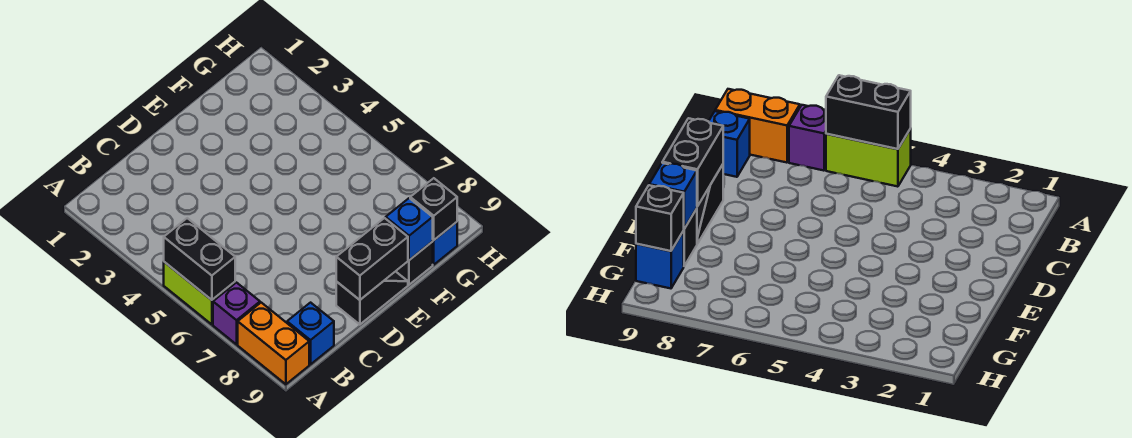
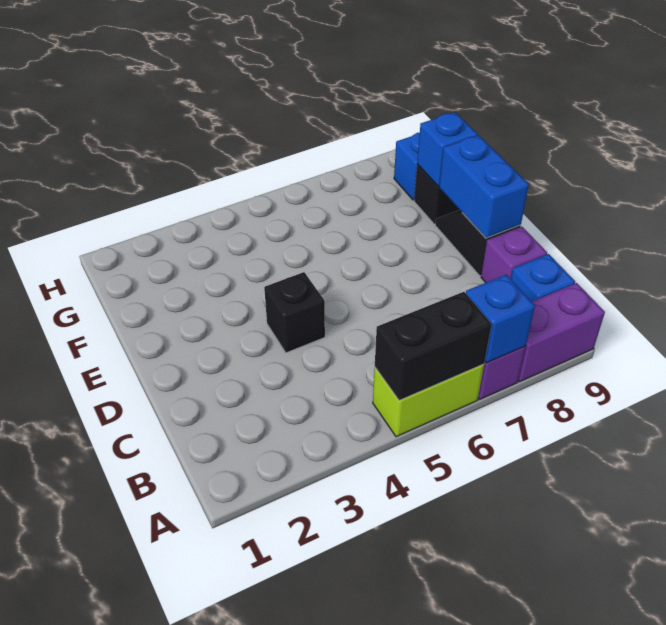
none -> blue 1x1 brick [466,275,535,363]
orange 1x2 brick [238,303,309,384] -> purple 1x2 brick [518,283,605,382]
none -> purple 1x1 brick [481,227,547,283]
black 1x2 brick [336,218,408,300] -> blue 1x2 brick [439,135,529,238]
black 1x1 brick [410,178,457,240] -> black 1x1 brick moved to [264,272,325,353]

